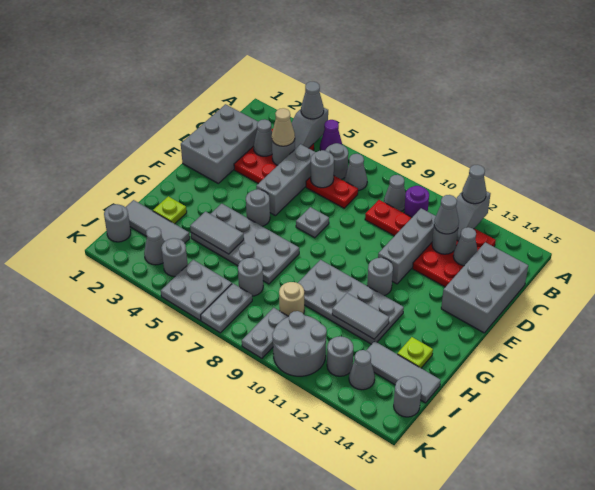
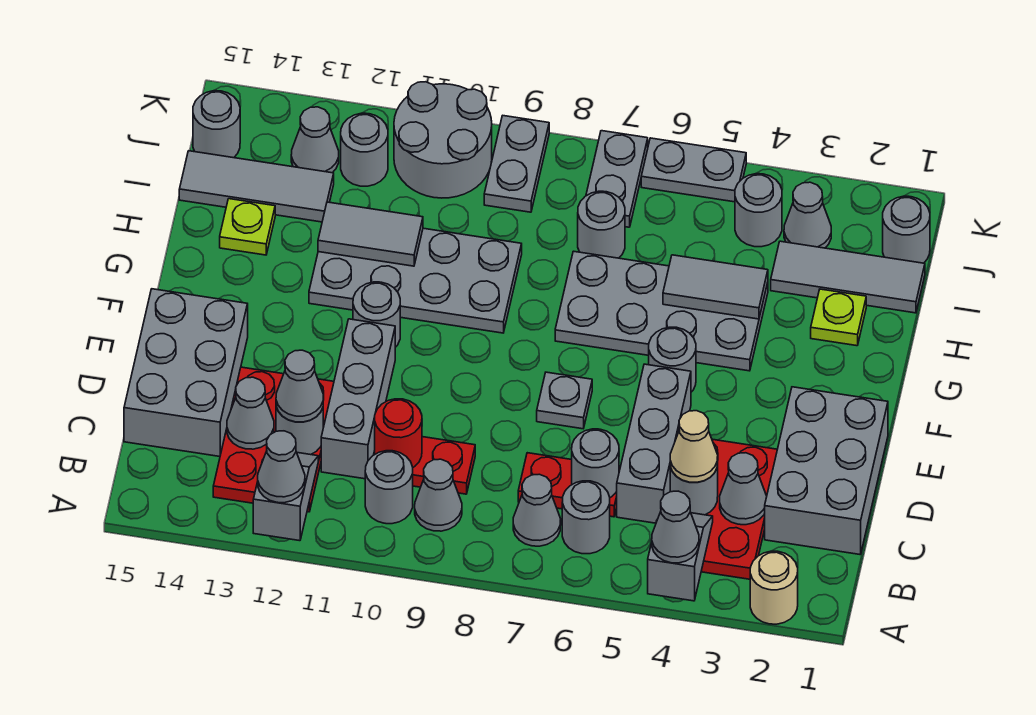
purple 1x1 cone [320,120,342,151] -> none
purple 1x1 round brick [404,186,429,217] -> grey 1x1 round brick [365,451,413,524]
none -> red 1x1 round brick [375,399,422,467]
tan 1x1 round brick [279,282,304,316] -> tan 1x1 round brick moved to [750,551,798,624]
grey 2x2 plate [161,260,232,320] -> grey 1x2 plate [641,138,746,202]

